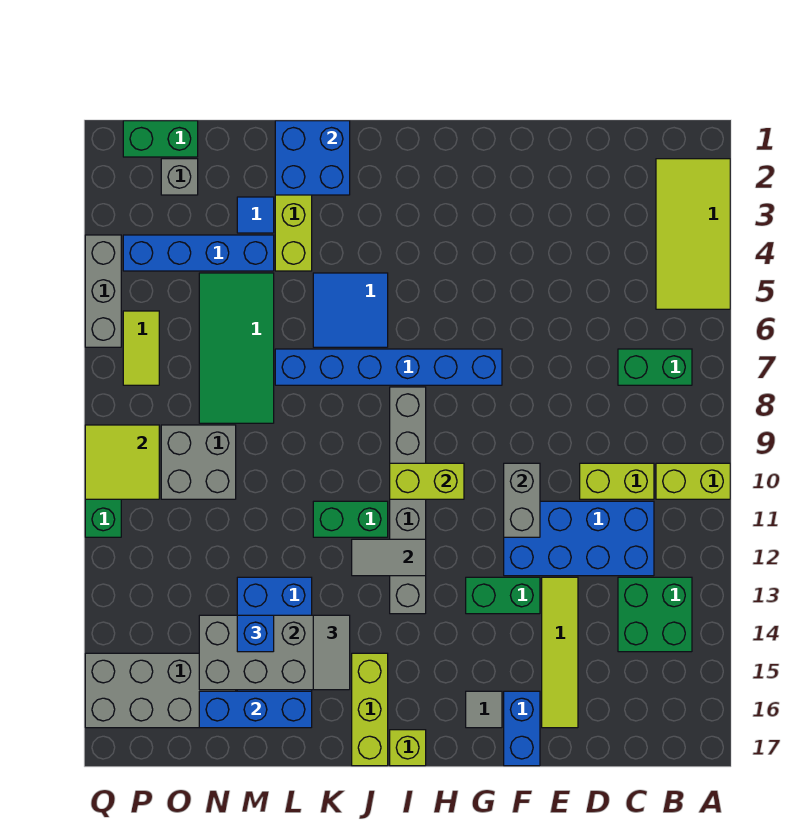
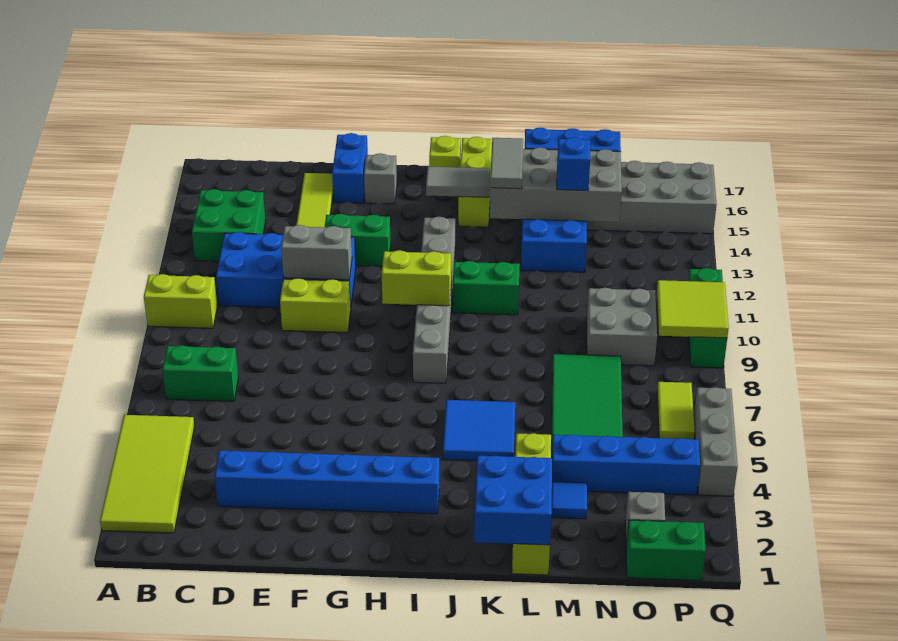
lime 1x2 brick [580,463,654,499] -> lime 1x2 brick moved to [280,278,351,333]
grey 1x2 brick [504,463,540,537] -> grey 1x2 brick turned to [281,225,352,280]
blue 1x6 brick [275,349,502,385] -> blue 1x6 brick moved to [215,450,439,514]
grey 1x1 tile [466,691,502,728] -> grey 1x1 brick [364,153,397,204]
grey 1x2 tile [352,539,426,576] -> grey 1x2 tile moved to [426,166,490,197]

